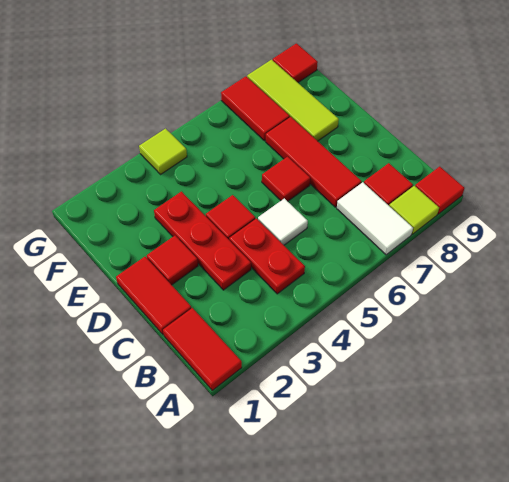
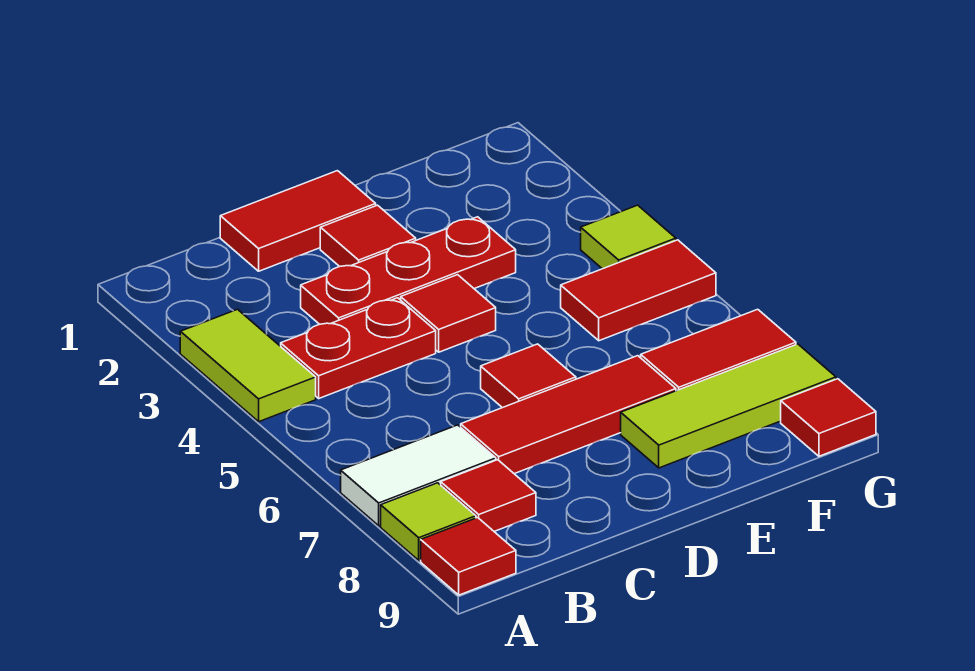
red 1x2 tile [163,308,242,390] -> red 1x2 tile moved to [561,240,716,341]
none -> lime 1x2 tile [180,309,316,422]
white 1x1 tile [258,198,308,245] -> none

